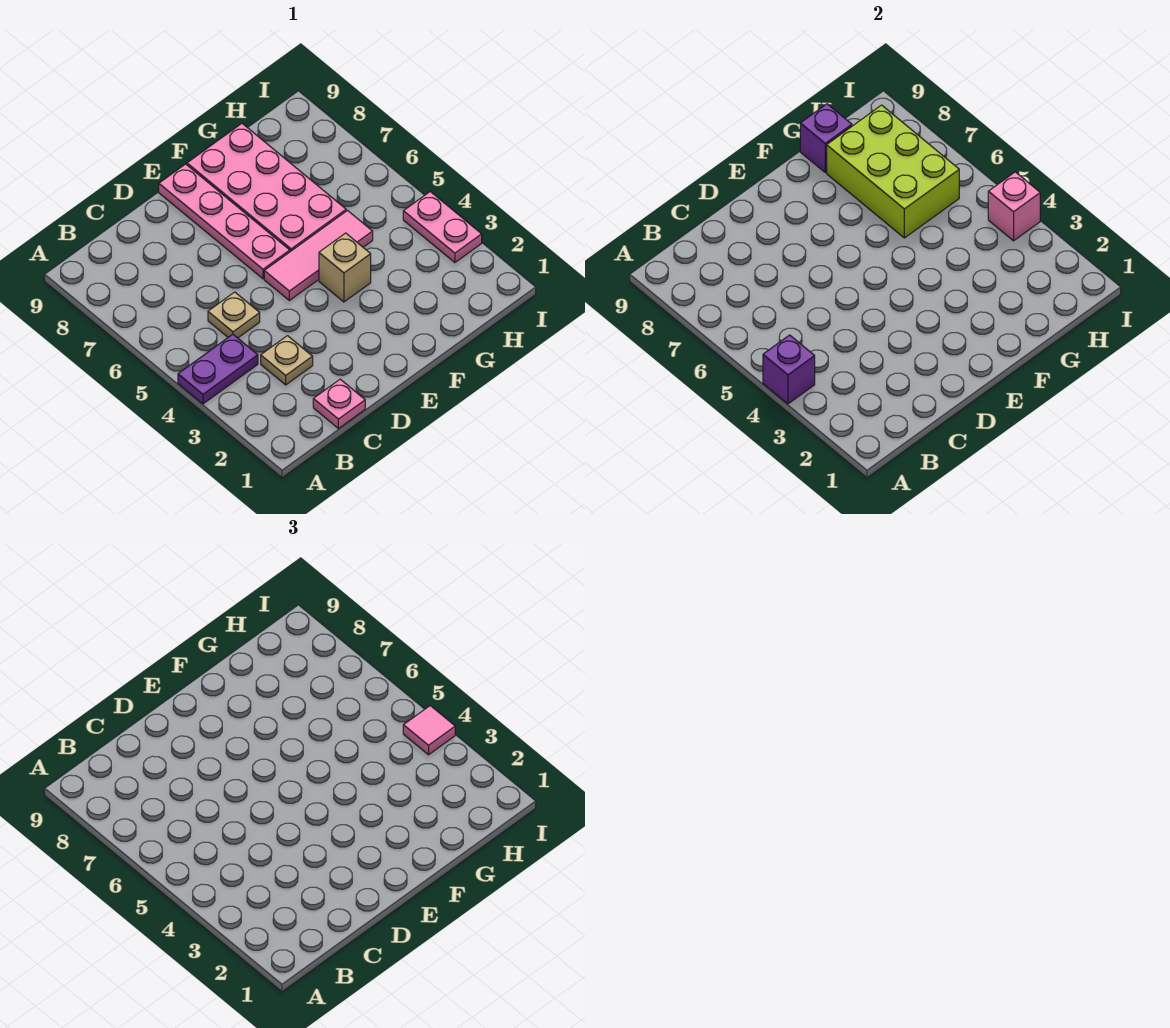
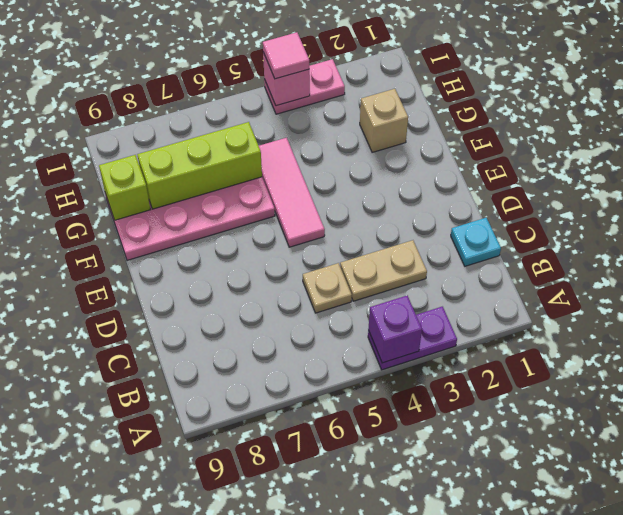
purple 1x2 plate [178,334,258,404] -> purple 1x2 plate turned to [368,307,457,370]
pink 1x1 plate [313,379,365,429] -> cyan 1x1 plate [451,218,501,266]
tan 1x1 plate [261,336,313,385] -> tan 1x2 plate [340,240,427,301]
pink 1x4 plate [159,164,290,279] -> none
tan 1x1 brick [319,233,371,302] -> tan 1x1 brick moved to [360,89,408,153]
lime 2x3 brick [827,105,959,238] -> lime 1x3 brick [137,122,262,209]
purple 1x1 brick [800,104,852,172] -> lime 1x1 brick [99,155,150,220]

